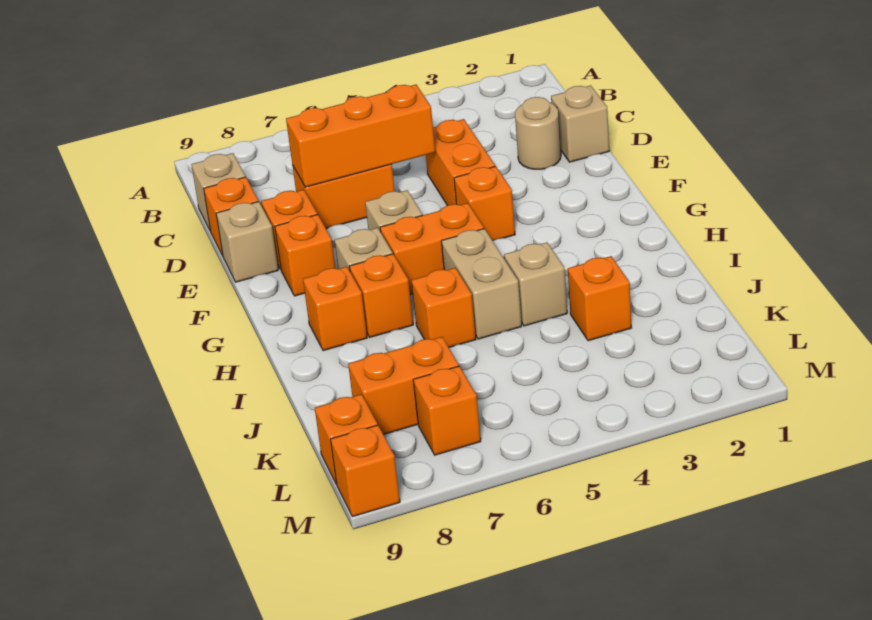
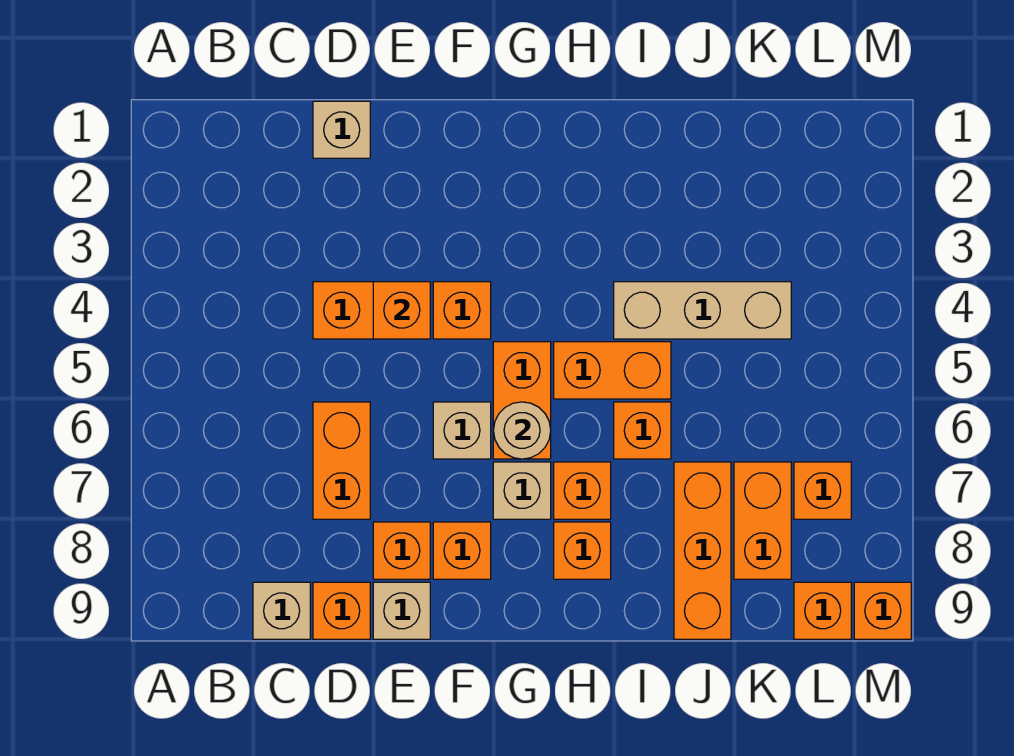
tan 1x1 round brick [515,97,561,169] -> tan 1x1 round brick moved to [493,402,551,459]
orange 1x3 brick [286,85,435,187] -> orange 1x3 brick moved to [674,462,731,639]
tan 1x2 brick [441,229,522,339] -> orange 1x2 brick [554,342,671,399]
tan 1x1 brick [504,242,567,326] -> tan 1x3 brick [614,282,791,339]
orange 1x1 brick [568,256,632,341] -> orange 1x1 brick moved to [373,282,430,339]

